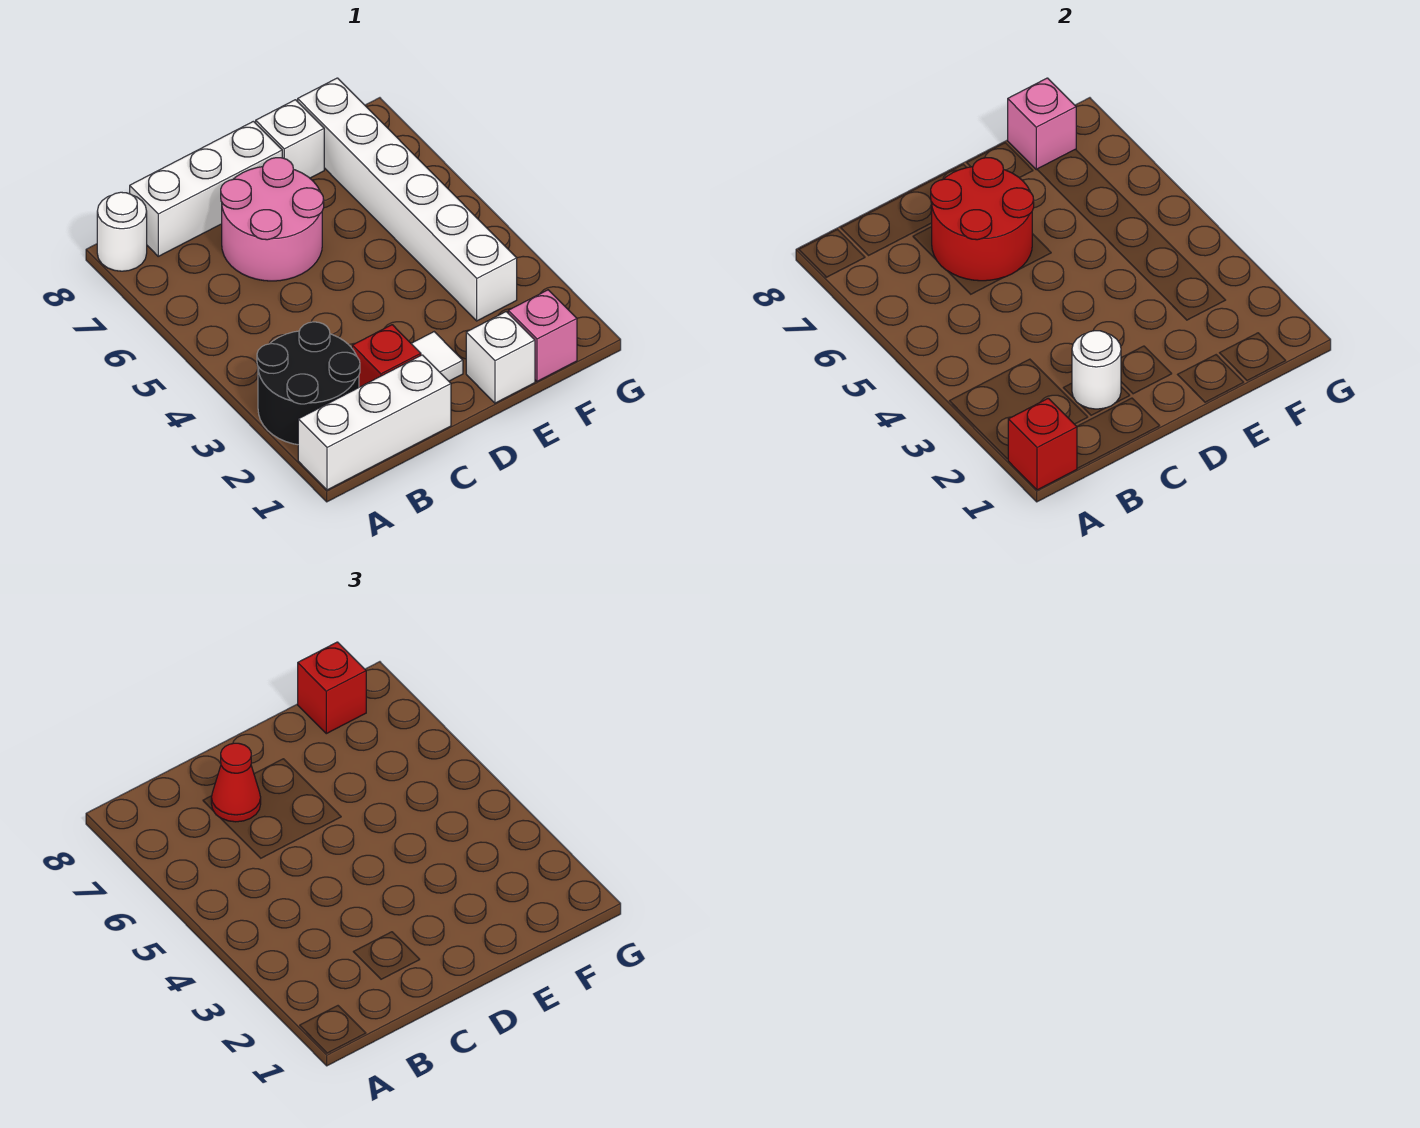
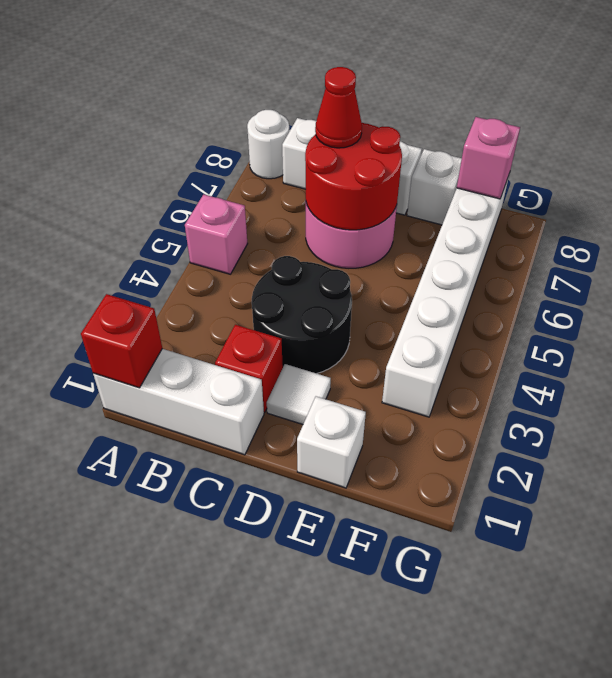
black 2x2 round brick [257,322,360,445] -> black 2x2 round brick moved to [252,256,352,374]
white 1x1 round brick [1072,331,1121,409] -> none
pink 1x1 brick [508,290,577,381] -> pink 1x1 brick moved to [185,194,248,274]
red 1x1 brick [298,642,366,734] -> none

